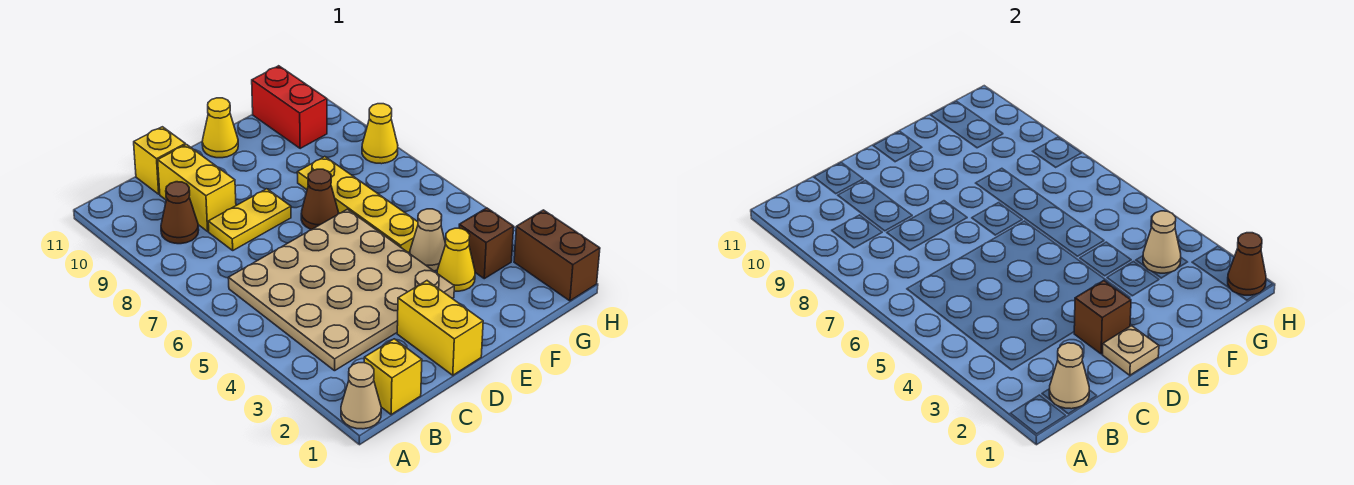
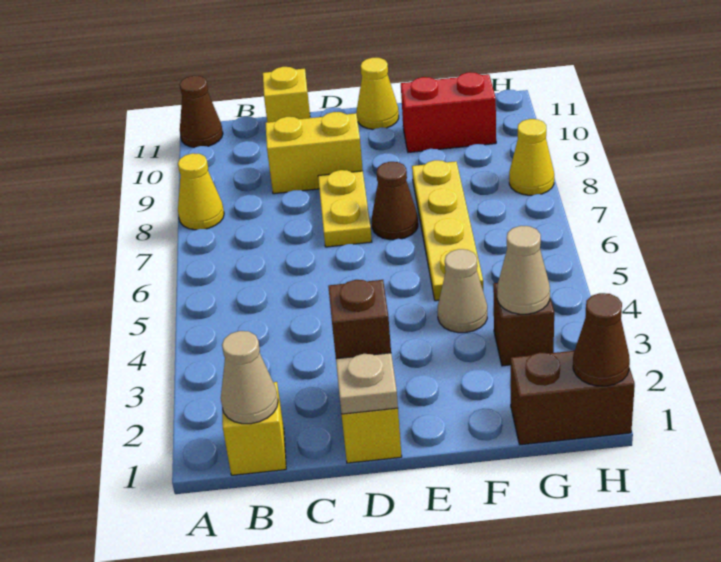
tan 1x1 cone [341,363,381,429] -> none
tan 4x4 plate [228,209,454,371] -> none
brown 1x1 cone [161,182,199,244] -> brown 1x1 cone moved to [180,76,223,148]
yellow 1x2 plate [208,189,291,250] -> yellow 1x2 plate turned to [318,170,372,247]
yellow 1x2 brick [158,145,236,231] -> yellow 1x2 brick turned to [265,112,363,194]
yellow 1x1 cone [437,228,475,291] -> yellow 1x1 cone moved to [178,153,224,230]
red 1x2 brick [252,66,327,149] -> red 1x2 brick turned to [401,72,496,152]
brown 1x2 brick [514,210,600,301] -> brown 1x2 brick turned to [511,351,635,445]

